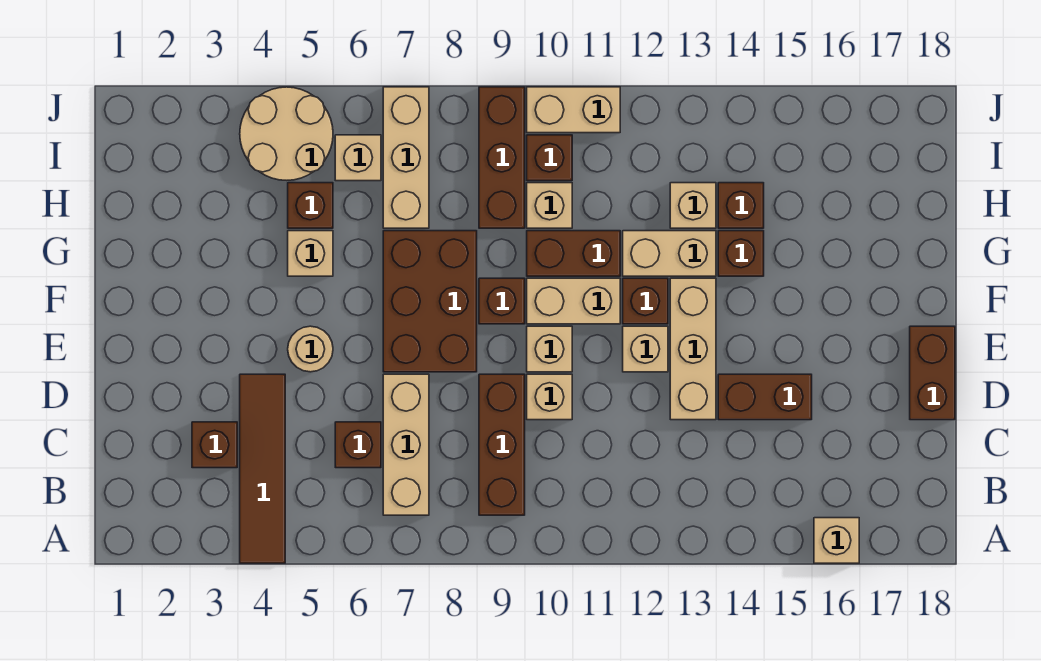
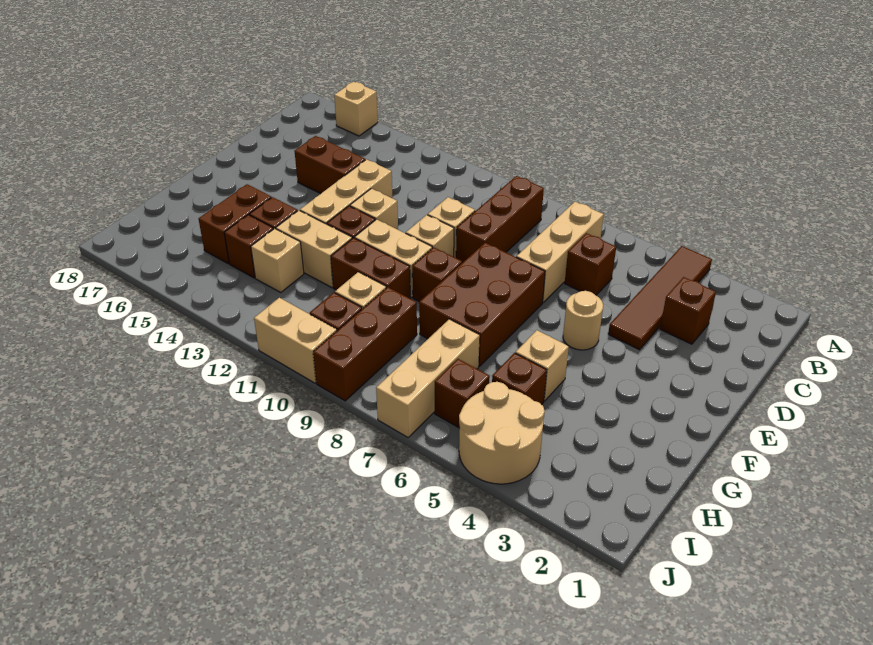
brown 1x2 brick [910,326,955,420] -> brown 1x2 brick moved to [199,184,271,264]
tan 1x1 brick [335,135,381,181] -> brown 1x1 brick [435,359,490,428]

